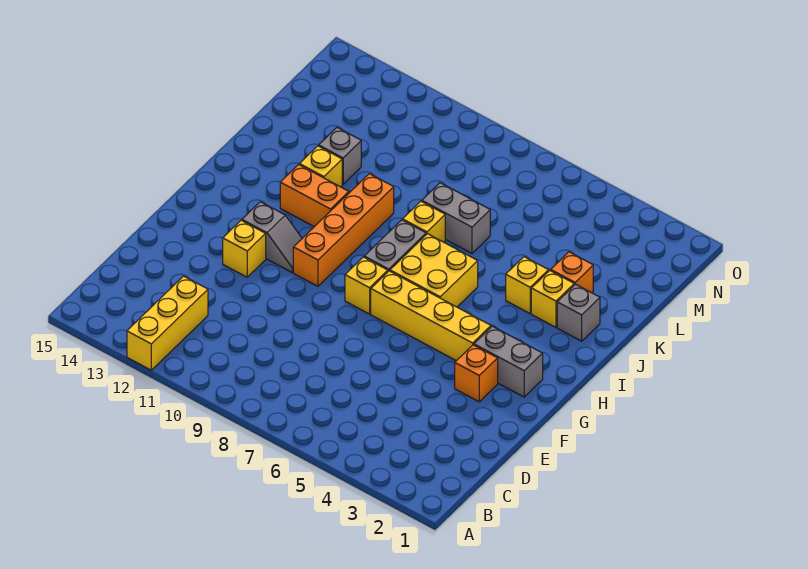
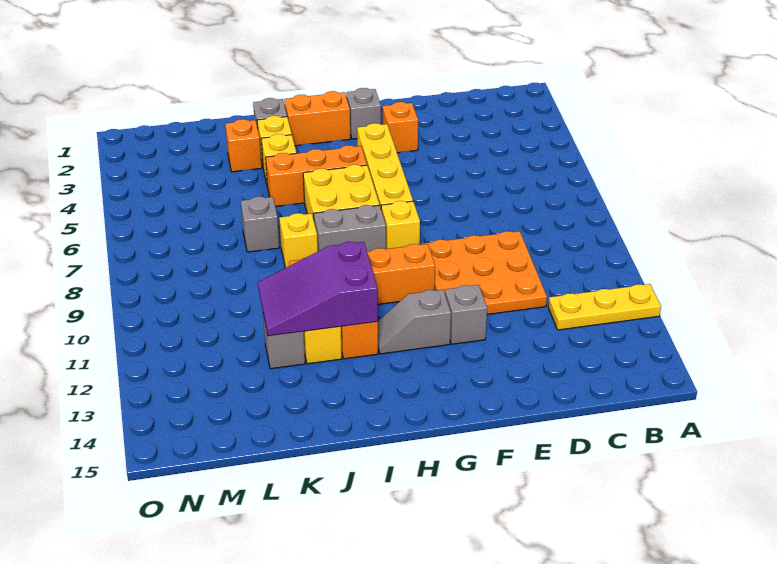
yellow 1x3 brick [127,276,208,370] -> yellow 1x3 plate [548,284,661,330]
none -> orange 3x3 plate [422,231,547,314]
yellow 1x1 brick [223,220,266,277] -> grey 1x1 brick [445,285,487,344]
grey 1x2 brick [474,326,543,397] -> grey 1x1 brick [346,88,381,139]
grey 1x2 slope [242,202,302,272] -> grey 1x2 slope turned to [378,290,451,354]
none -> orange 1x2 brick [284,91,350,146]
none -> orange 1x3 brick [266,145,367,206]
none -> purple 2x3 slope [258,242,378,336]
grey 1x2 brick [422,183,490,253] -> grey 1x1 brick [241,197,279,252]

